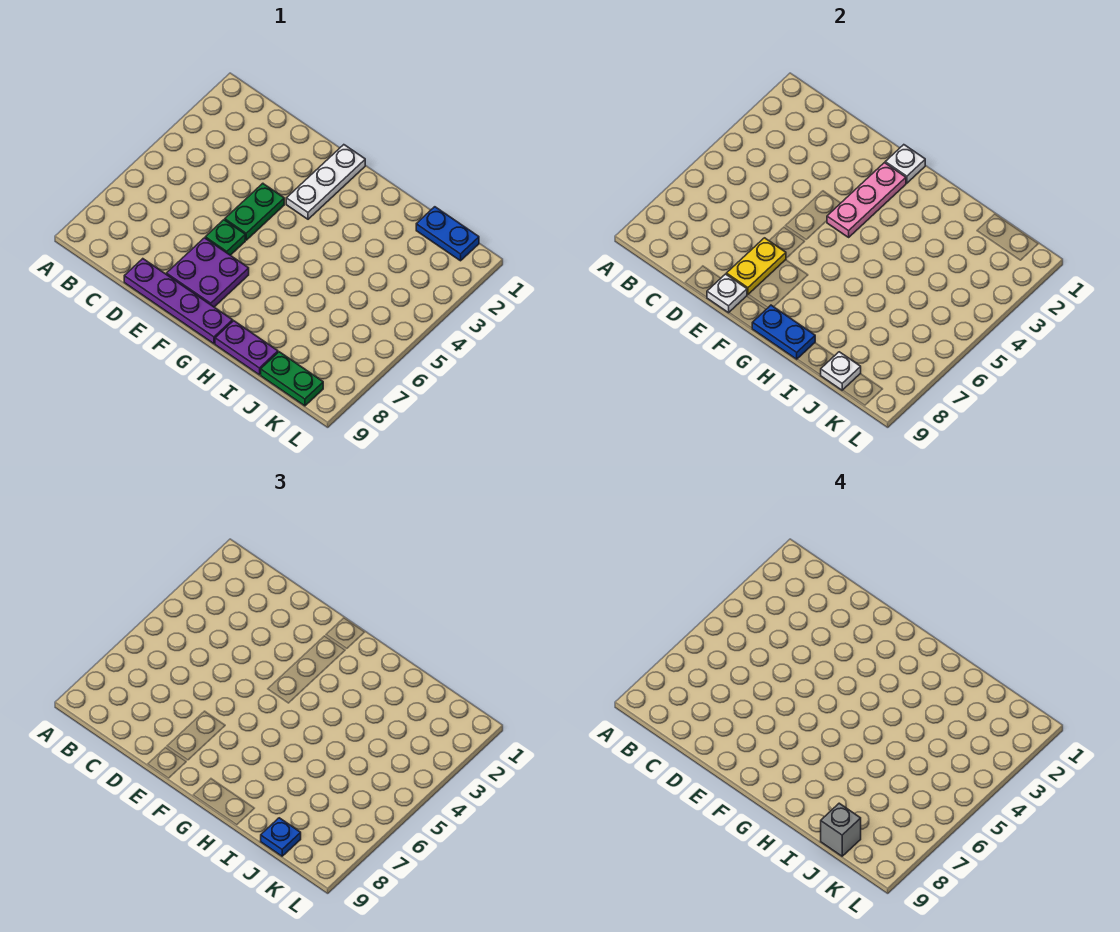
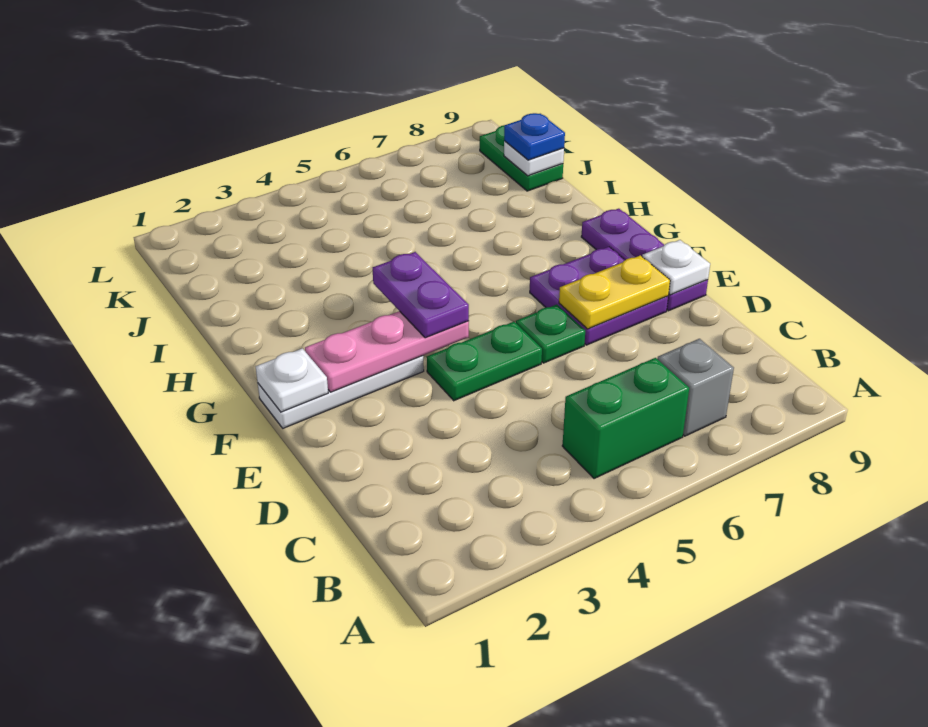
none -> green 1x2 brick [562,358,689,479]
purple 1x4 plate [124,259,233,344] -> purple 1x3 plate [581,209,708,311]
blue 1x2 plate [752,305,815,359] -> none
purple 1x2 plate [215,321,278,375] -> purple 1x2 plate moved to [373,252,469,338]
blue 1x2 plate [416,207,479,261] -> none
grey 1x1 brick [821,803,861,856] -> grey 1x1 brick moved to [657,339,734,436]

